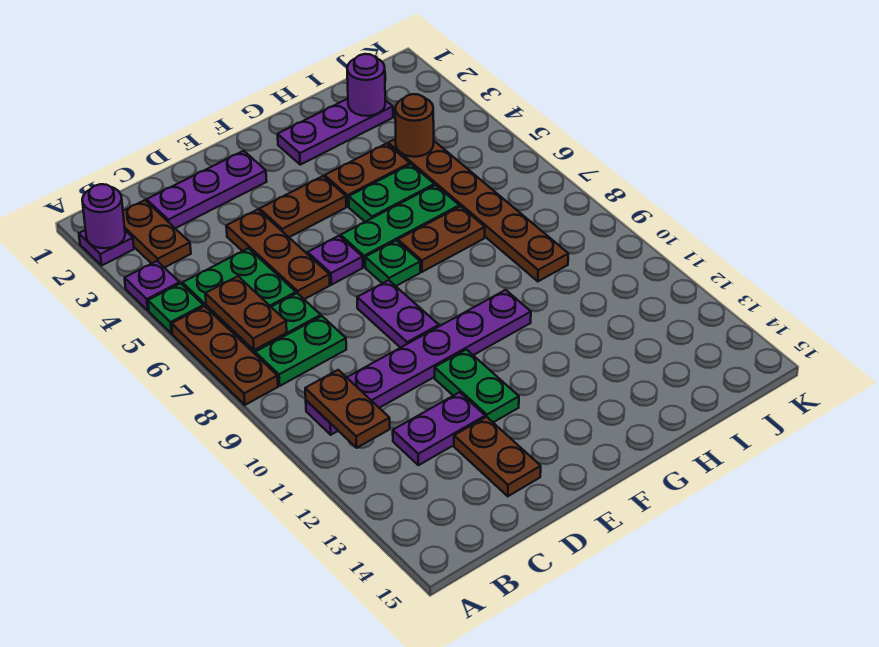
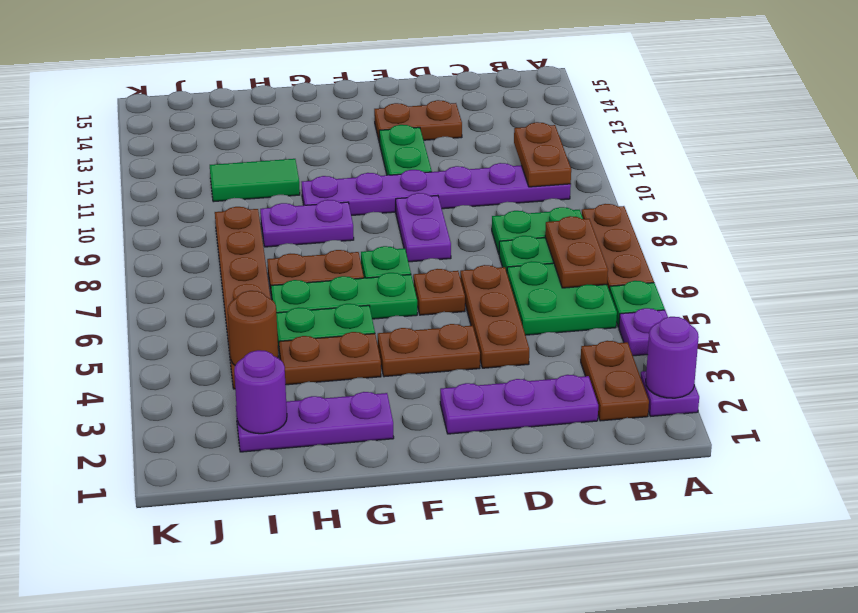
purple 1x2 plate [393,392,485,465] -> purple 1x2 plate moved to [260,200,354,247]
brown 1x2 plate [454,417,541,496] -> brown 1x2 plate turned to [374,100,462,143]
purple 1x1 plate [308,236,363,285] -> brown 1x1 plate [413,269,465,315]
none -> green 1x2 tile [210,159,300,202]

